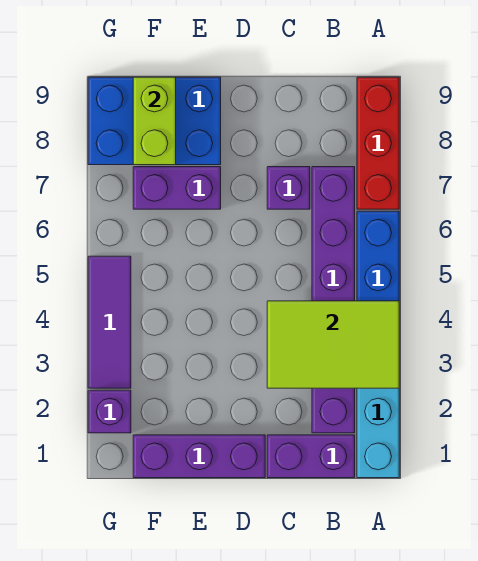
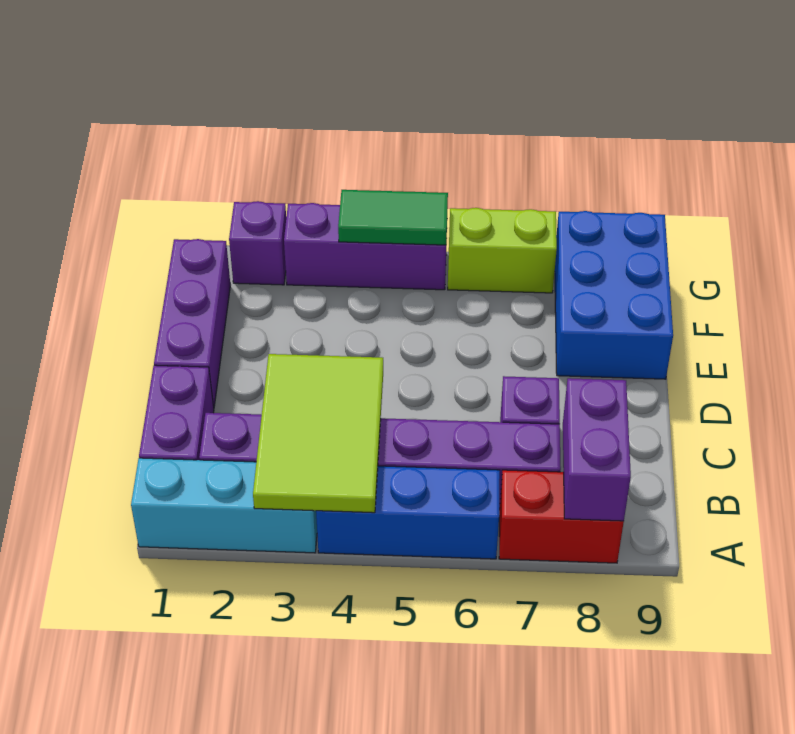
red 1x3 brick [357,77,399,209] -> red 1x2 brick [499,470,624,563]
purple 1x2 brick [133,167,221,209] -> purple 1x2 brick moved to [563,378,631,521]
lime 1x2 brick [133,77,176,165] -> lime 1x2 brick moved to [448,208,557,293]
purple 1x3 tile [88,256,131,388] -> purple 1x3 brick [284,203,447,290]
none -> green 1x2 tile [338,190,448,245]

